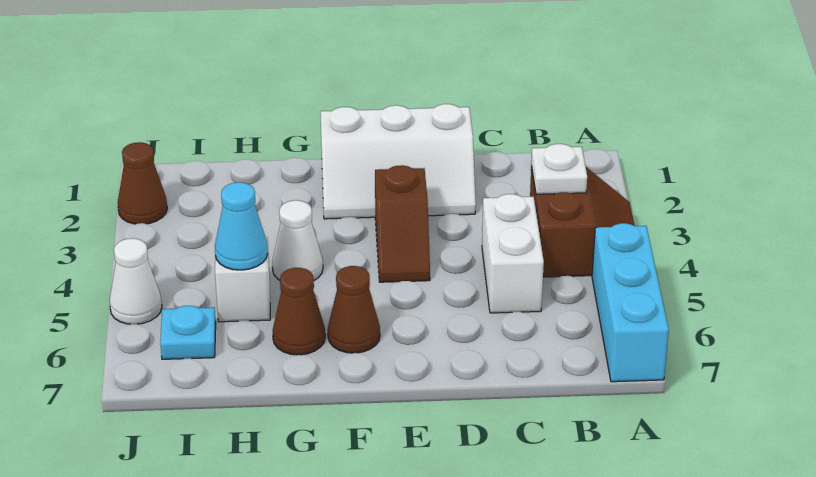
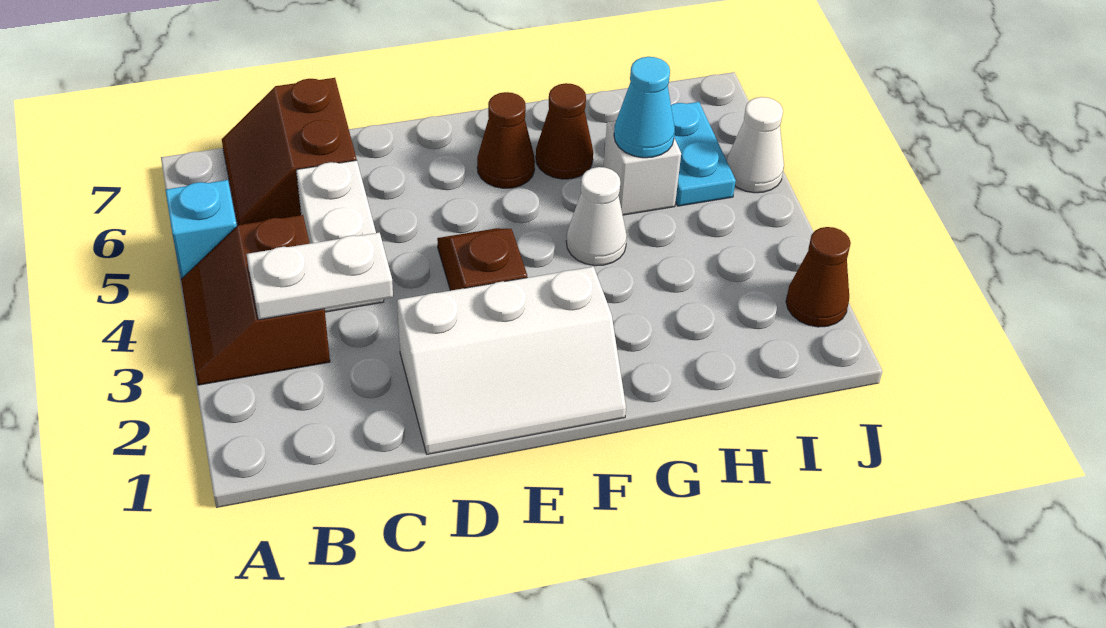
cyan 1x3 brick [592,223,669,382] -> cyan 1x1 brick [165,180,237,279]
white 1x1 plate [531,144,587,194] -> white 1x2 plate [246,233,393,320]
none -> brown 2x2 slope [222,78,357,225]
white 2x3 slope [320,104,476,219] -> white 2x3 slope turned to [397,267,626,454]
cyan 1x1 plate [160,306,216,359] -> cyan 1x2 plate [671,102,736,206]

